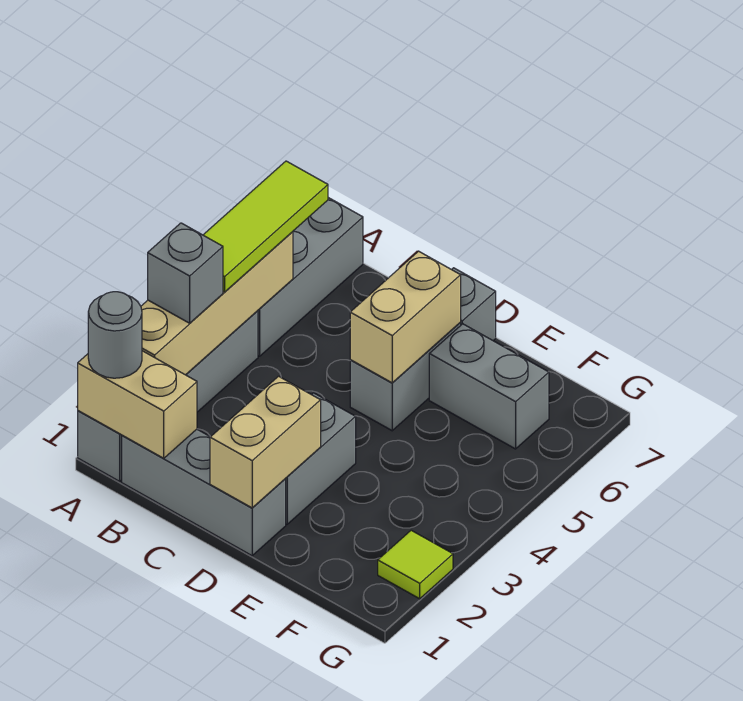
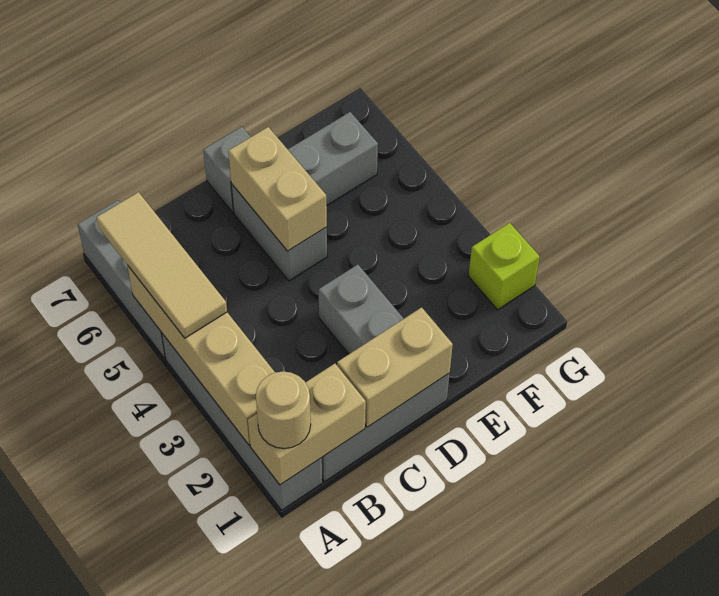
grey 1x1 round brick [88,292,142,378] -> tan 1x1 round brick [256,371,311,449]
grey 1x1 brick [148,223,223,323] -> none
lime 1x3 tile [204,161,328,292] -> tan 1x3 tile [96,192,227,338]
tan 1x2 brick [210,376,321,508] -> tan 1x2 brick turned to [337,307,453,427]
lime 1x1 tile [378,530,453,599] -> lime 1x1 brick [469,223,540,310]

